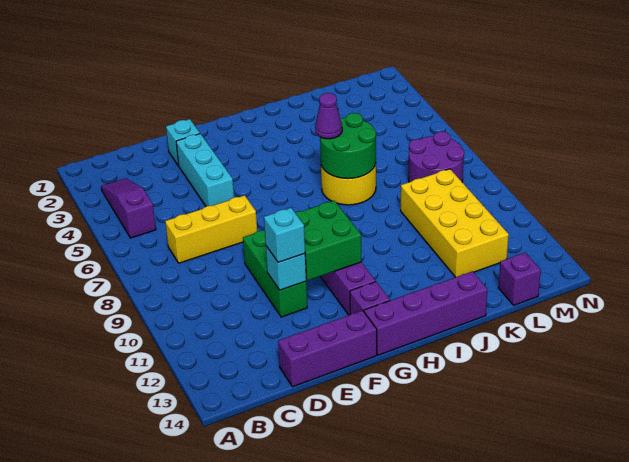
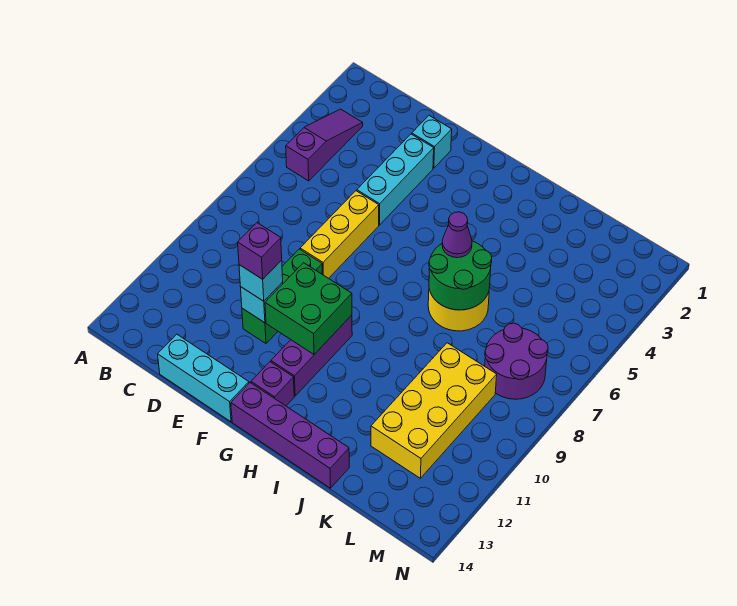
yellow 1x3 brick [165,195,257,263] -> yellow 1x3 brick turned to [300,191,379,278]
purple 1x3 brick [278,310,377,387] -> cyan 1x3 brick [158,334,249,422]
purple 1x1 brick [498,253,541,305] -> purple 1x1 brick moved to [238,223,282,279]

